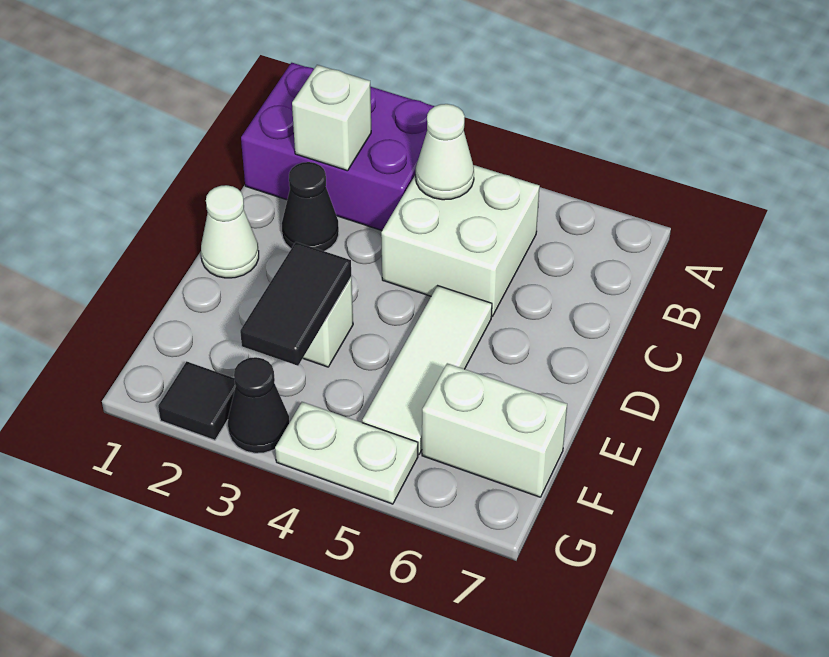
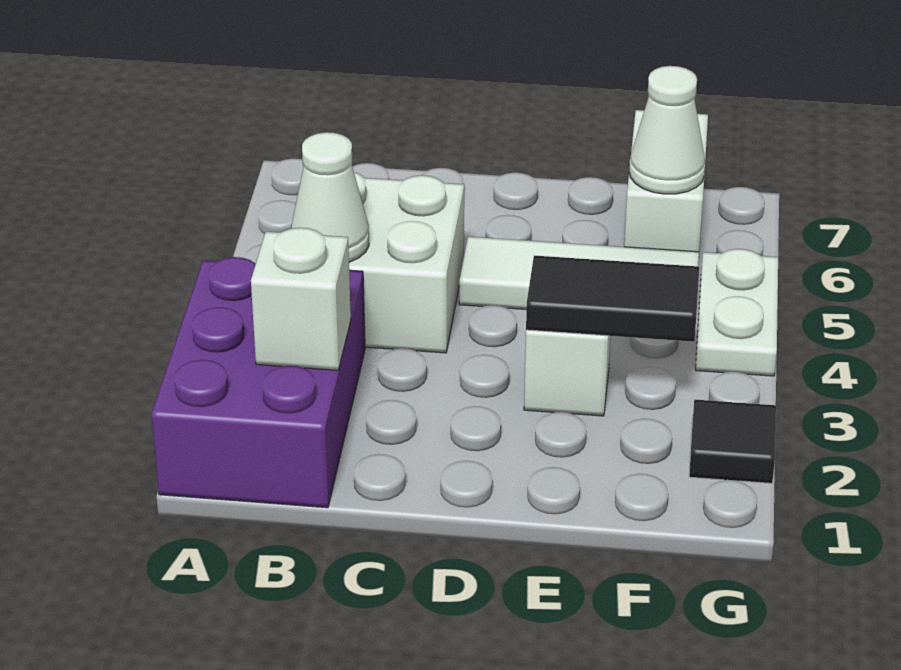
black 1x1 cone [282,162,339,251] -> none
white 1x1 cone [201,185,259,278] -> white 1x1 cone moved to [629,66,705,194]
black 1x1 cone [228,357,289,453] -> none

